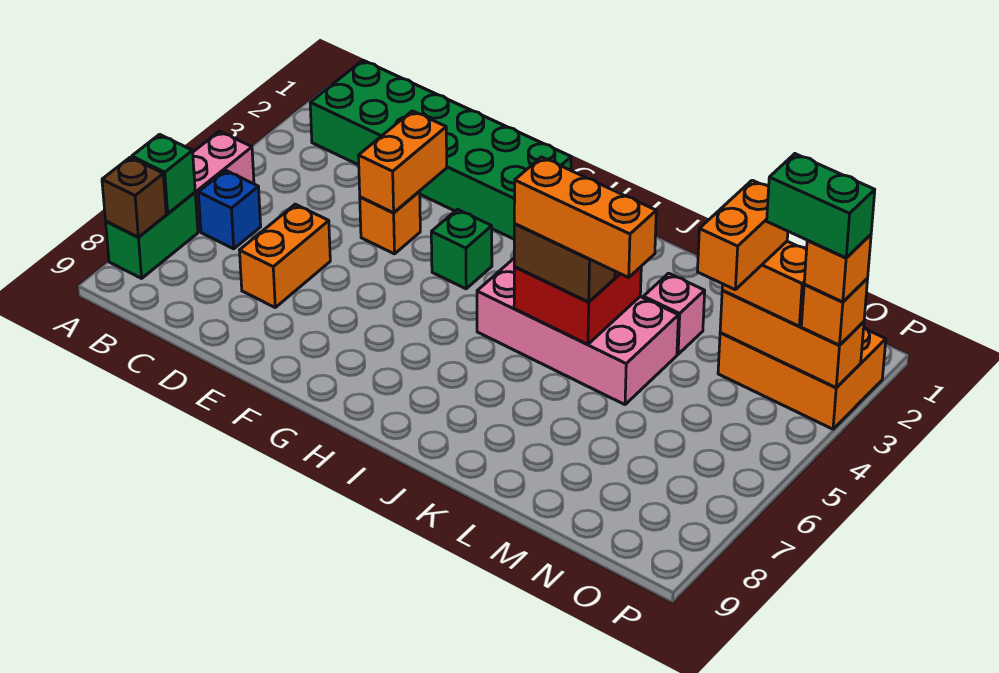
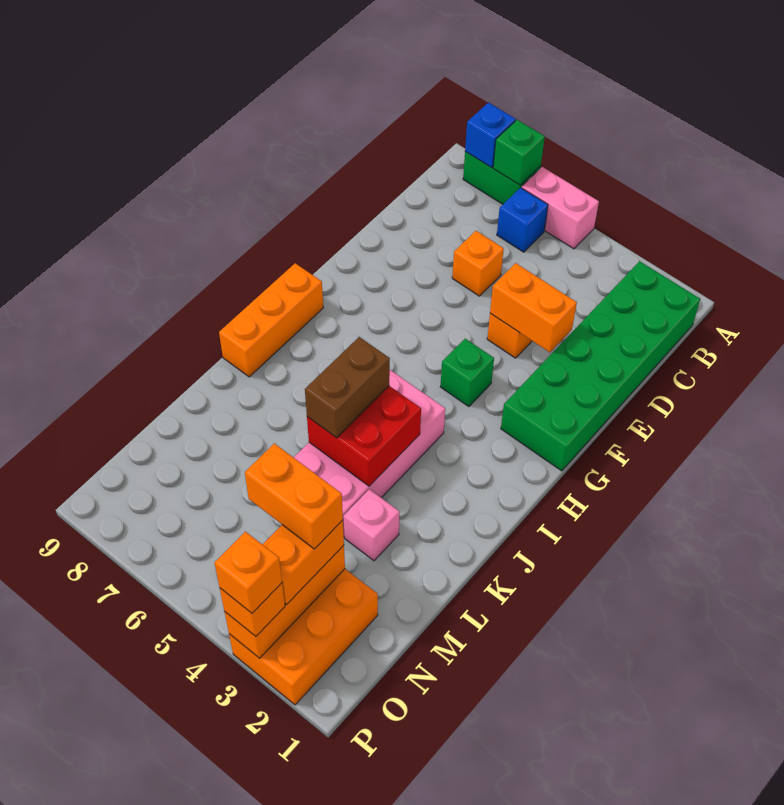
brown 1x1 brick [102,157,166,237] -> blue 1x1 brick [465,103,516,168]
orange 1x2 brick [239,204,330,307] -> orange 1x1 brick [452,231,504,296]
orange 1x3 brick [514,157,656,277] -> orange 1x3 brick moved to [219,263,323,377]
green 1x2 brick [767,154,875,258] -> none

